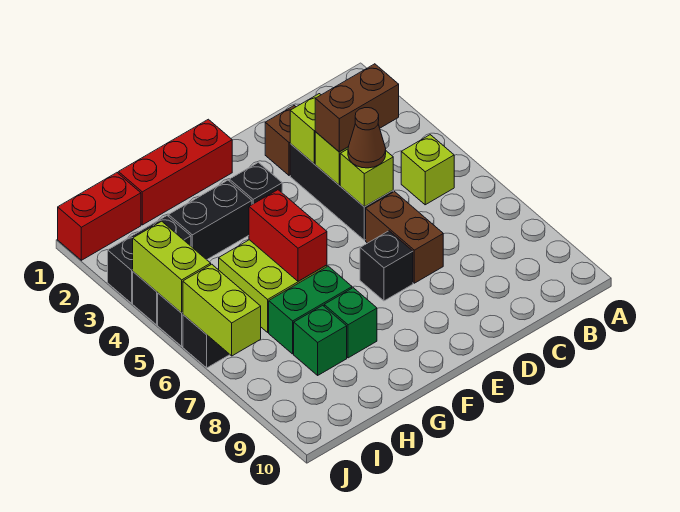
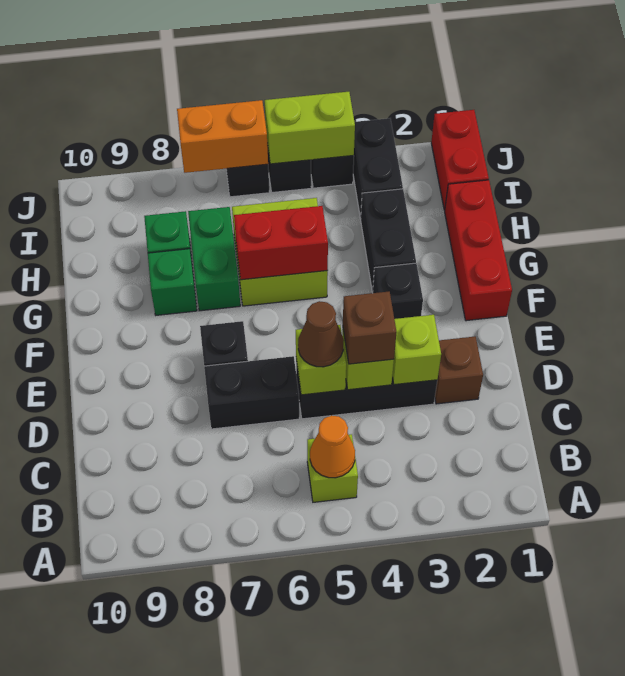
none -> orange 1x1 cone [310,416,355,478]
brown 1x2 brick [315,64,399,152] -> brown 1x1 brick [343,292,397,364]
brown 1x2 brick [366,192,443,283] -> black 1x2 brick [204,356,299,429]
lime 1x2 brick [183,264,261,356] -> orange 1x2 brick [177,100,268,173]

